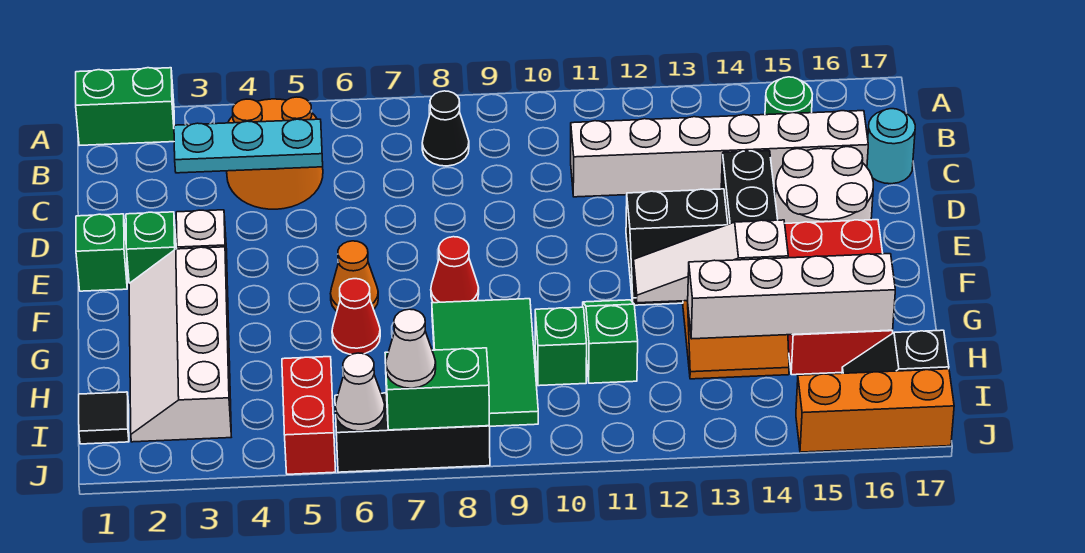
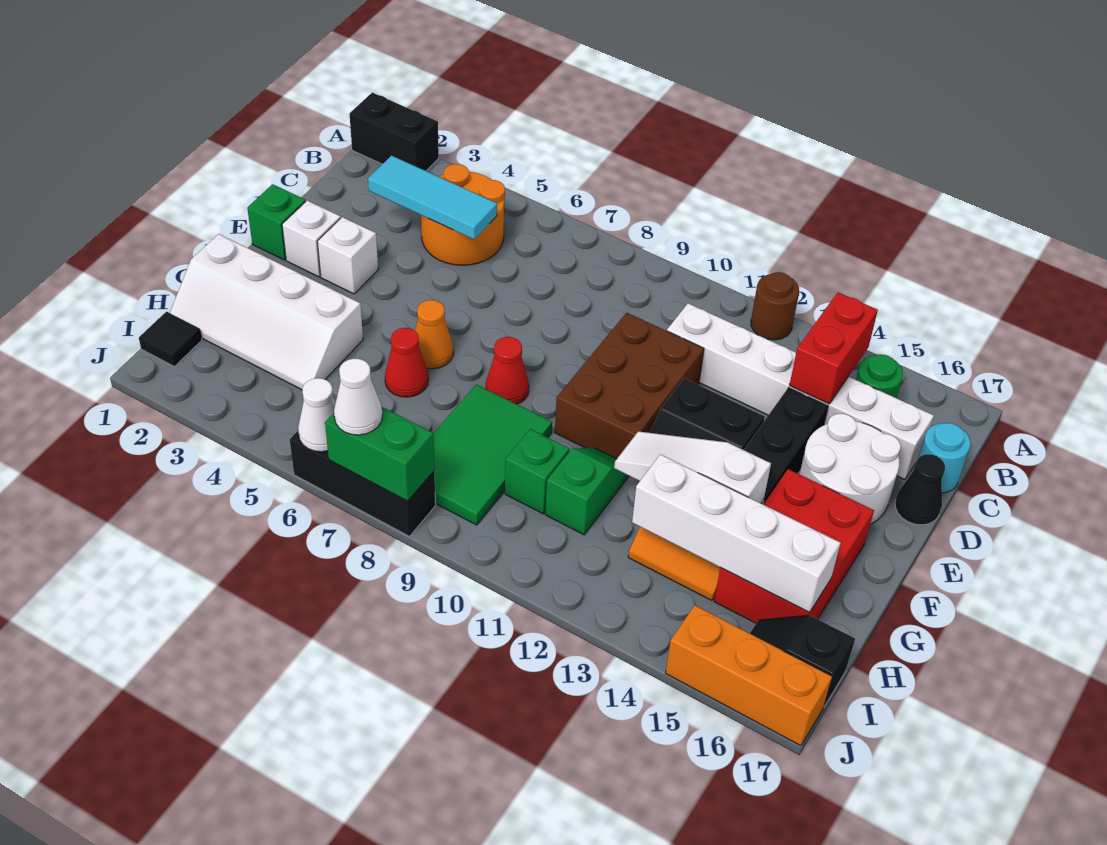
green 1x2 brick [76,68,174,146] -> black 1x2 brick [350,93,439,171]
none -> brown 1x1 round brick [751,272,799,340]
black 1x1 cone [422,91,469,166] -> black 1x1 cone moved to [895,454,945,525]
cyan 1x3 plate [174,119,323,173] -> cyan 1x3 tile [368,156,497,239]
none -> brown 2x3 brick [555,313,704,459]
green 1x1 brick [126,212,177,283] -> white 1x1 brick [282,201,341,277]
white 2x4 slope [129,247,231,442] -> white 2x4 slope turned to [170,234,363,390]
red 1x2 brick [282,357,336,474] -> red 1x2 brick moved to [789,292,878,404]

